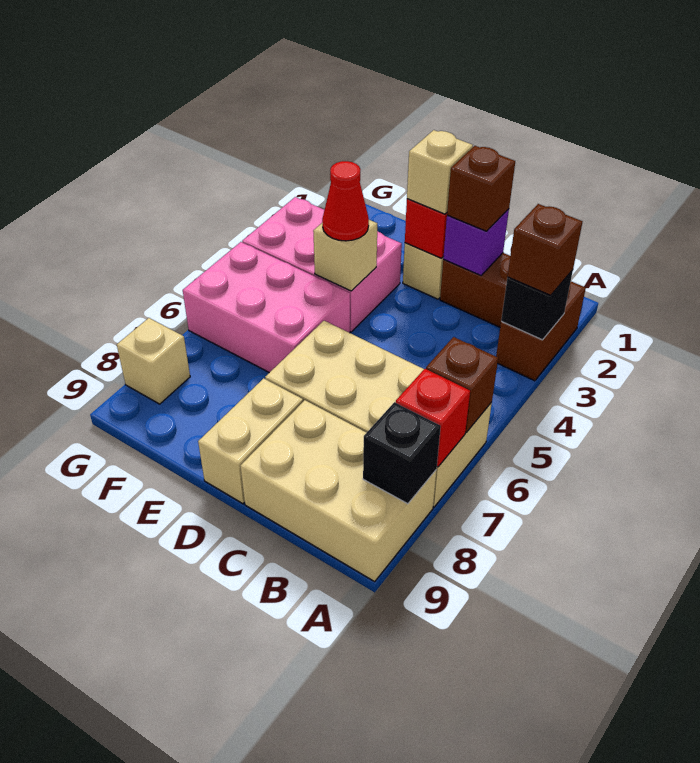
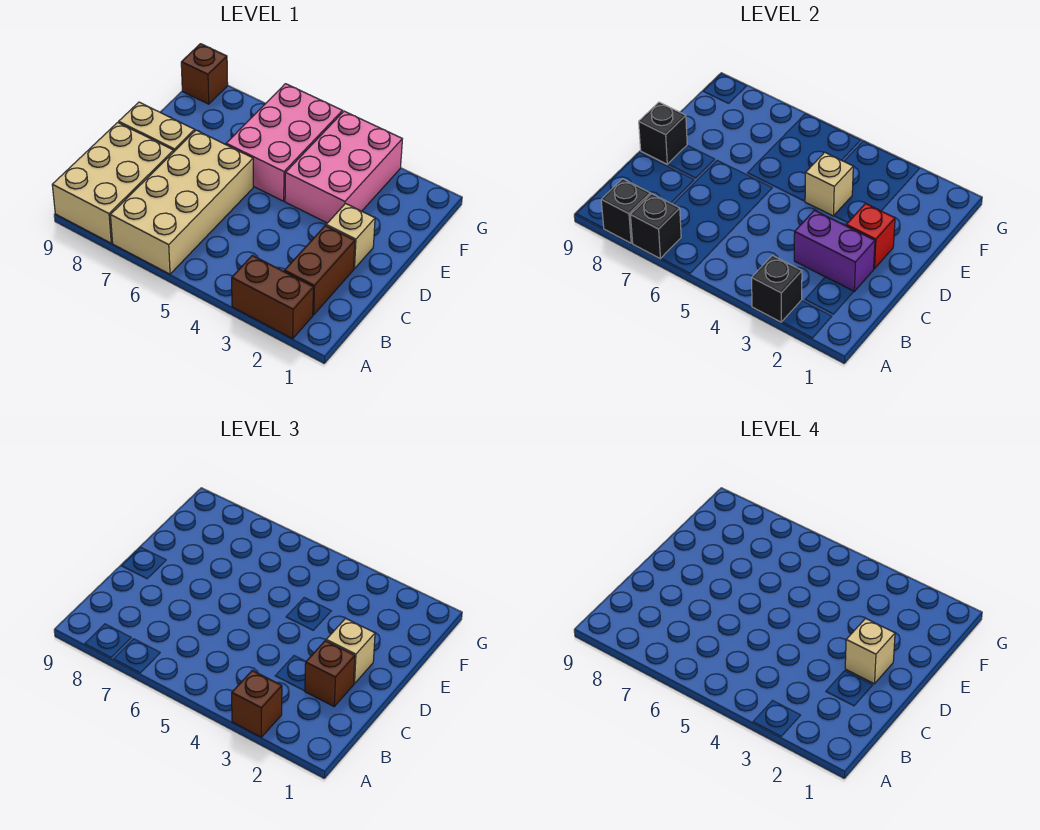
brown 1x1 brick [426,337,498,433] -> brown 1x1 brick moved to [181,44,228,104]
red 1x1 brick [396,369,470,467] -> black 1x1 brick [631,194,681,259]
purple 1x1 brick [443,209,509,275] -> purple 1x2 brick [794,210,875,291]
none -> black 1x1 brick [639,102,687,164]
red 1x1 cone [322,161,369,241] -> none
tan 1x1 brick [117,318,190,404] -> tan 1x1 brick moved to [845,618,895,684]

